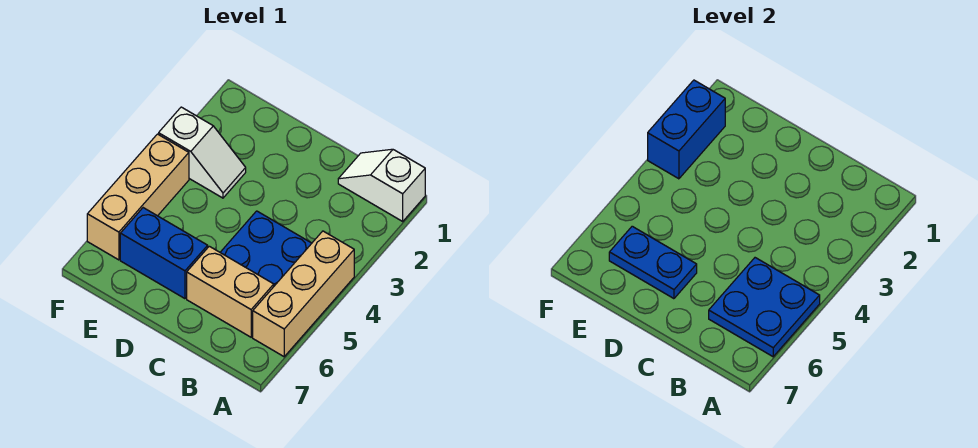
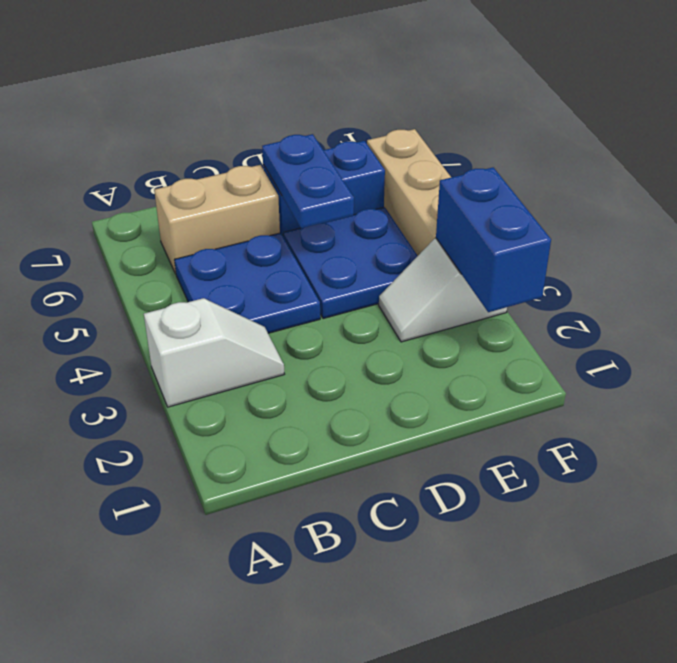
white 1x2 slope [338,149,425,221] -> white 1x2 slope moved to [144,298,284,407]
tan 1x3 brick [253,231,354,357] -> none
blue 2x2 plate [709,258,820,357] -> blue 2x2 plate moved to [283,207,417,319]
blue 1x2 plate [609,226,697,299] -> blue 1x2 plate turned to [262,134,354,228]

